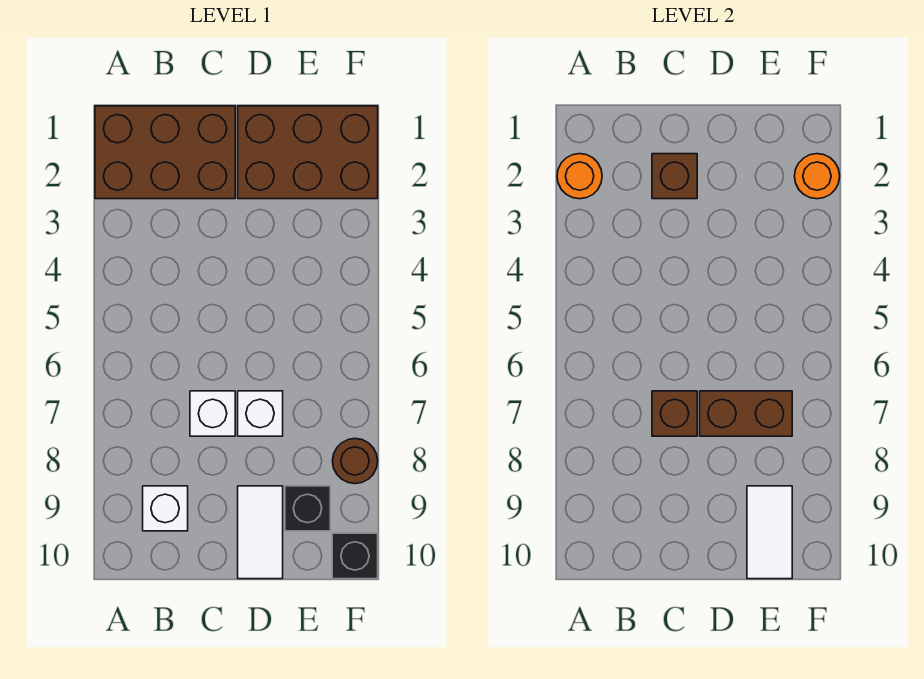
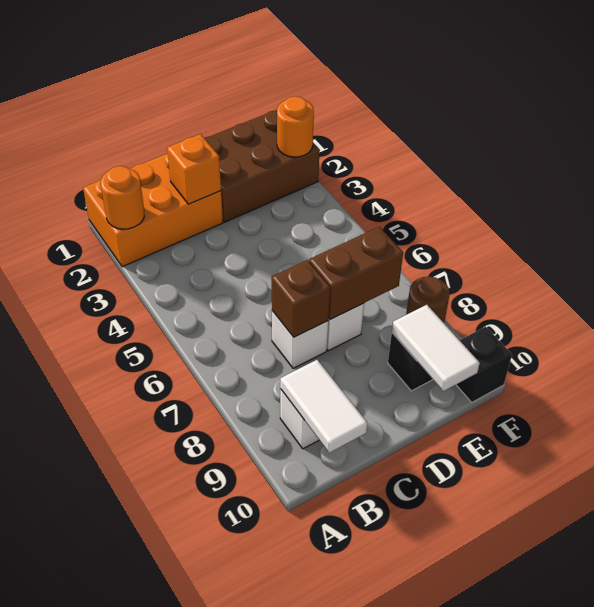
brown 2x3 brick [95,106,235,199] -> orange 2x3 brick [83,153,223,267]
brown 1x1 brick [652,154,697,199] -> orange 1x1 brick [167,134,221,204]
white 1x2 tile [238,486,283,579] -> white 1x2 tile moved to [280,360,368,453]

